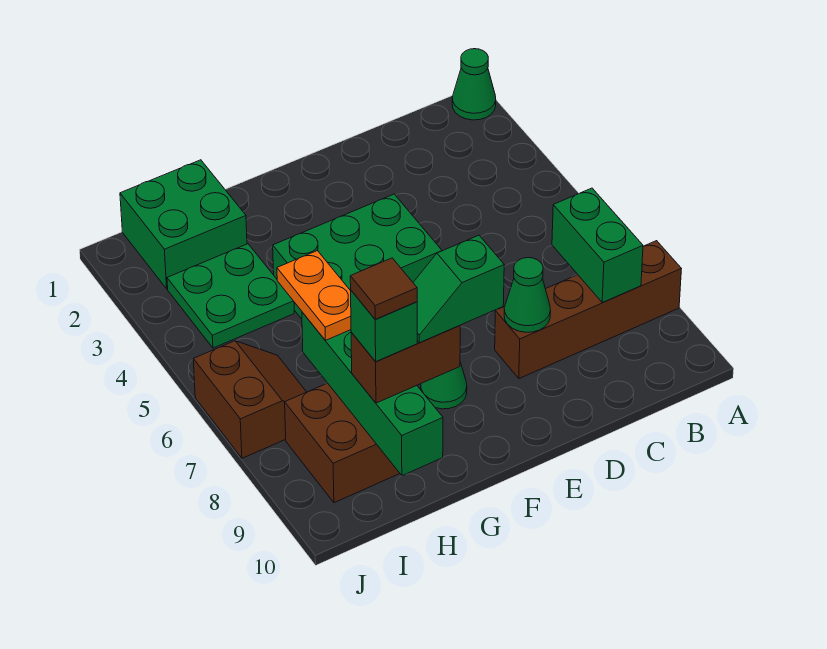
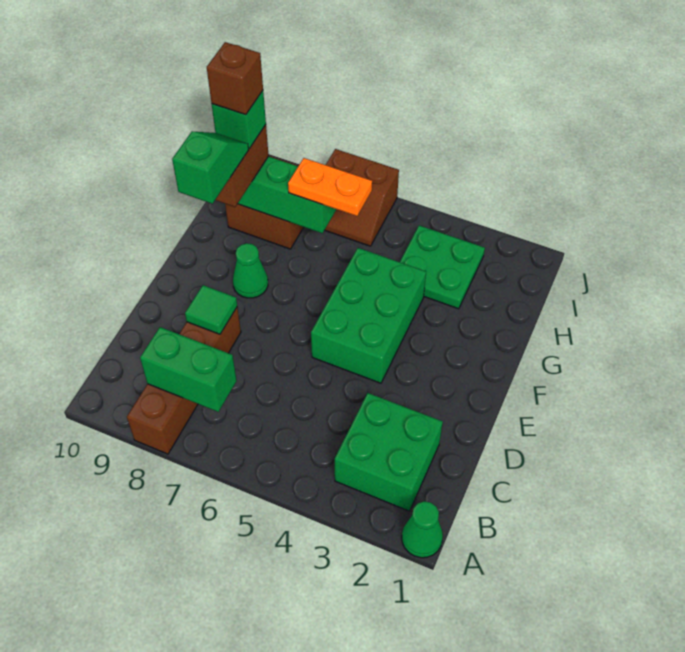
green 1x1 cone [504,258,551,332] -> green 1x1 tile [185,285,237,334]
green 2x2 brick [120,160,247,289] -> green 2x2 brick moved to [335,393,443,511]
brown 1x1 tile [350,258,417,319] -> brown 1x1 brick [207,42,263,115]

